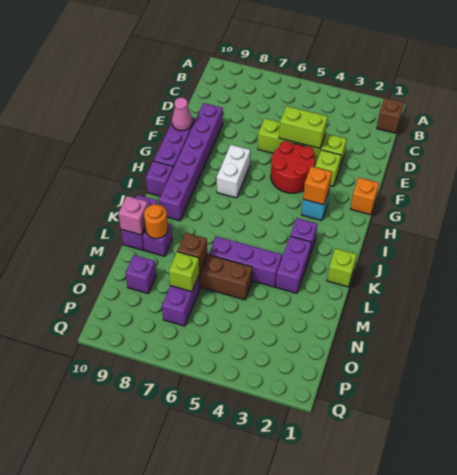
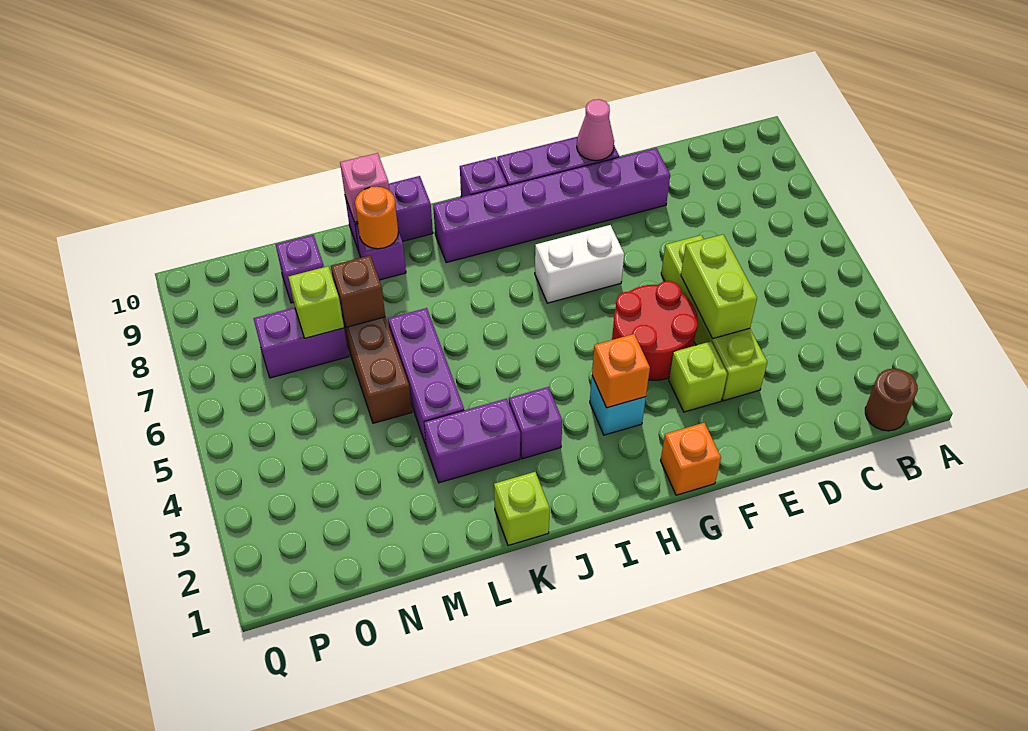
brown 1x1 brick [377,98,404,133] -> brown 1x1 round brick [865,369,918,431]

